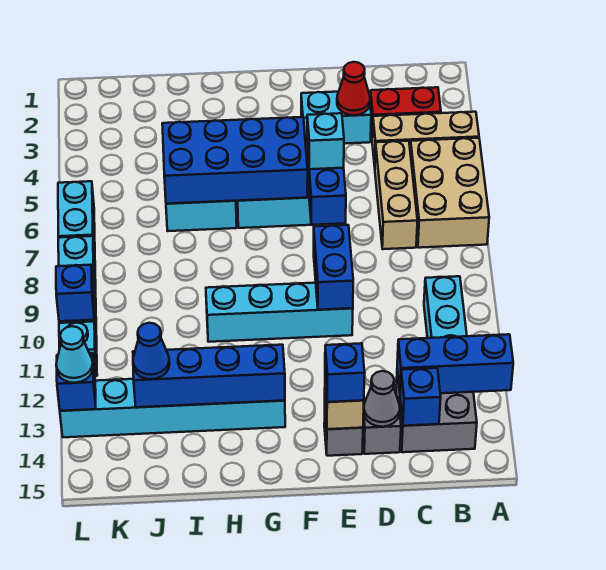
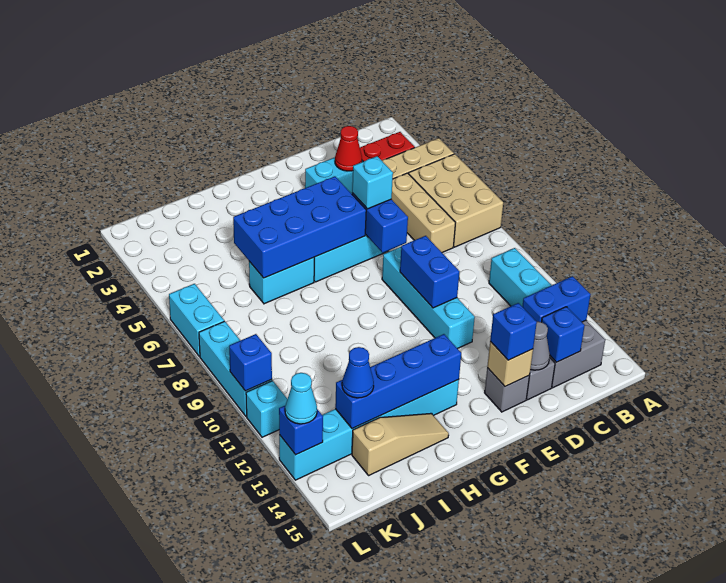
blue 1x3 brick [397,334,513,393] -> blue 1x2 brick [522,276,591,322]
cyan 1x4 brick [206,283,353,342] -> cyan 1x4 brick turned to [382,247,475,349]
none -> tan 1x3 slope [352,413,449,475]

